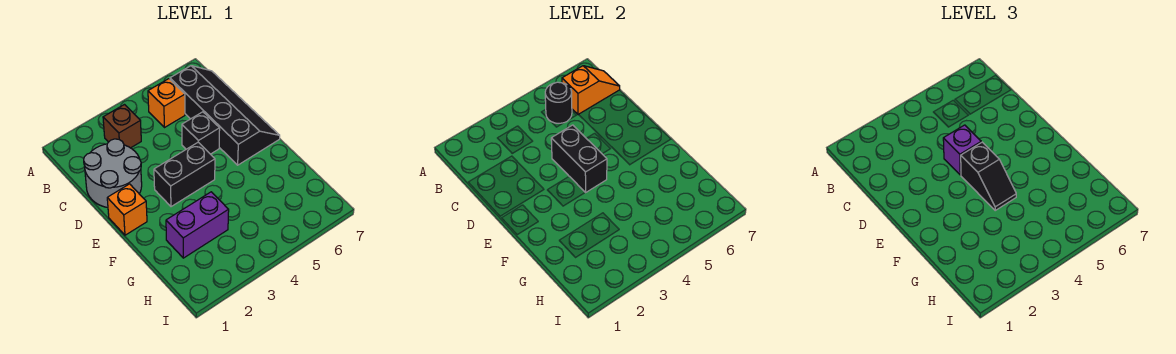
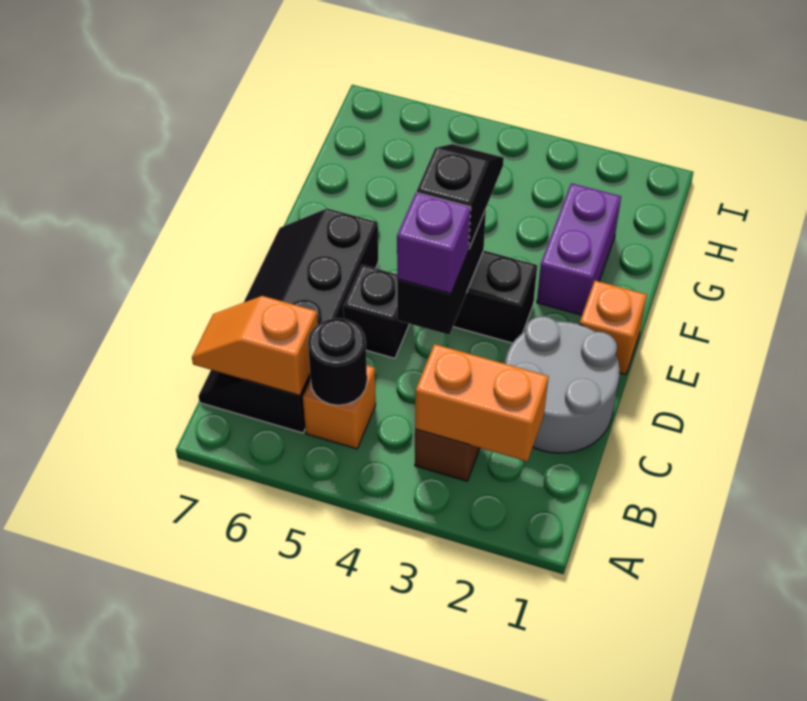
none -> orange 1x2 brick [415,344,549,461]
purple 1x2 brick [166,192,229,258] -> purple 1x2 brick turned to [537,183,621,315]

